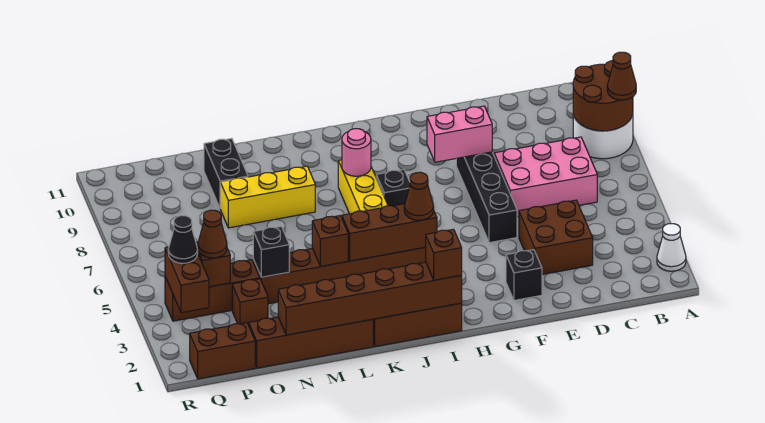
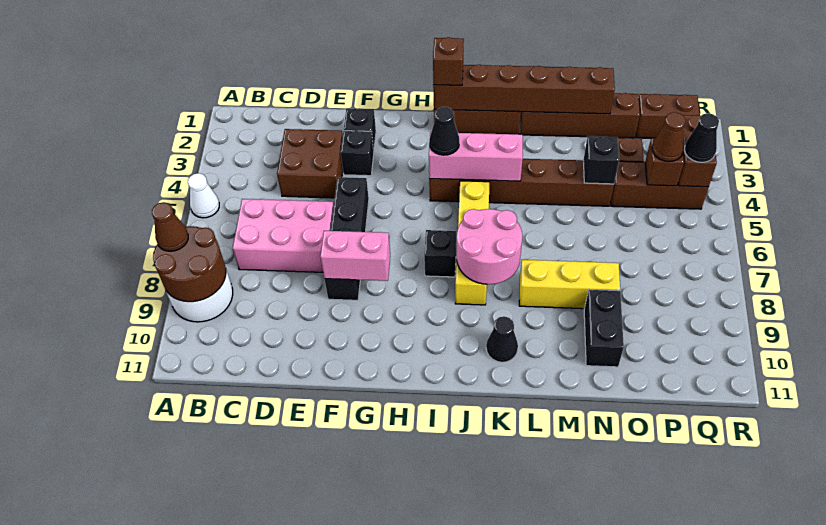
white 1x1 cone [657,224,686,271] -> white 1x1 cone moved to [188,173,219,218]
none -> black 1x1 brick [341,131,374,176]
brown 1x3 brick [342,204,437,261] -> pink 1x3 brick [429,132,523,181]
brown 1x1 cone [404,172,434,220] -> black 1x1 cone [429,107,459,155]
pink 1x1 round brick [342,129,371,176] -> pink 2x2 round brick [457,209,522,284]
none -> black 1x1 cone [486,316,518,362]
brown 1x1 brick [312,216,348,266] -> none

